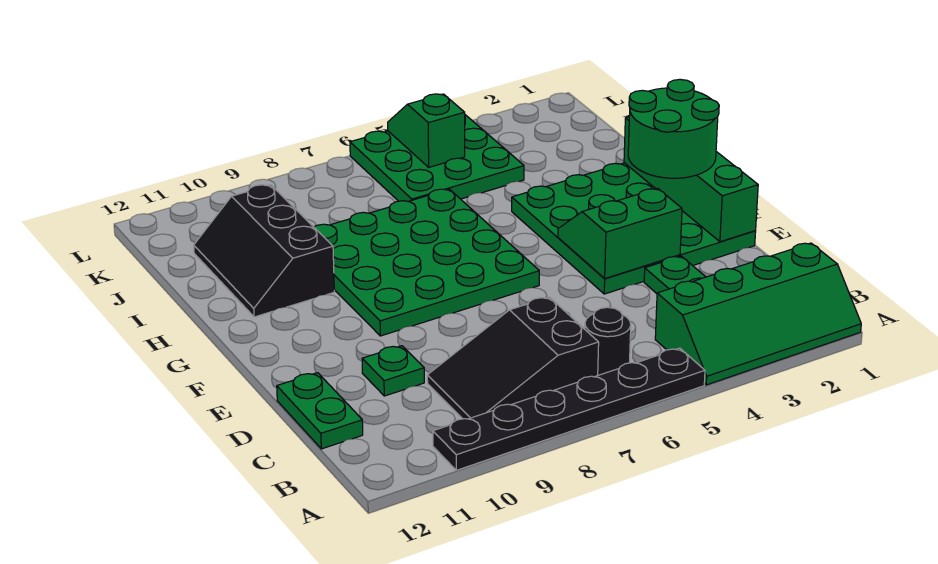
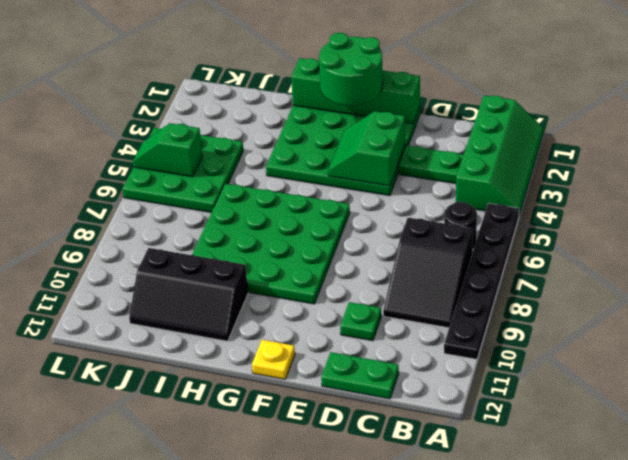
none -> yellow 1x1 plate [252,340,295,379]

